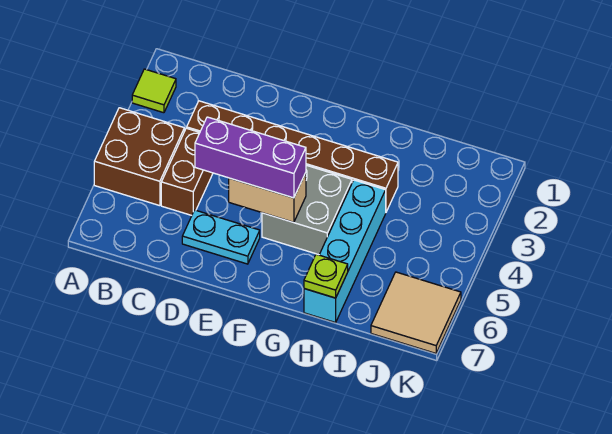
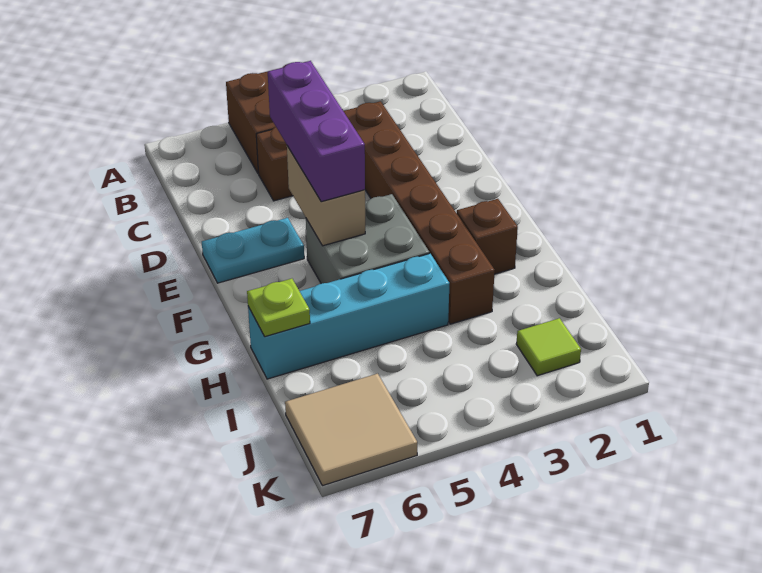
lime 1x1 tile [132,69,176,113] -> lime 1x1 tile moved to [516,318,581,376]
cyan 1x2 plate [182,210,260,264] -> cyan 1x2 plate turned to [202,218,304,283]
none -> brown 1x1 brick [457,199,518,274]

